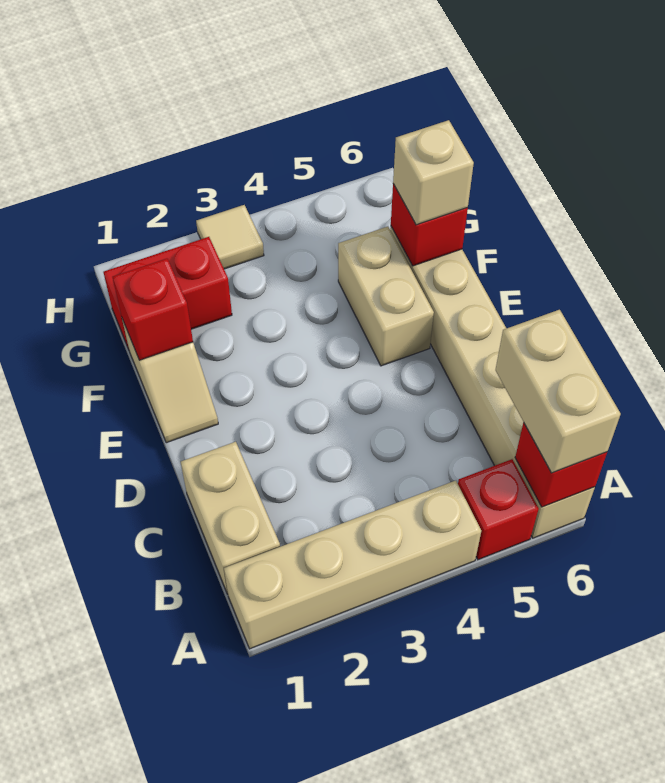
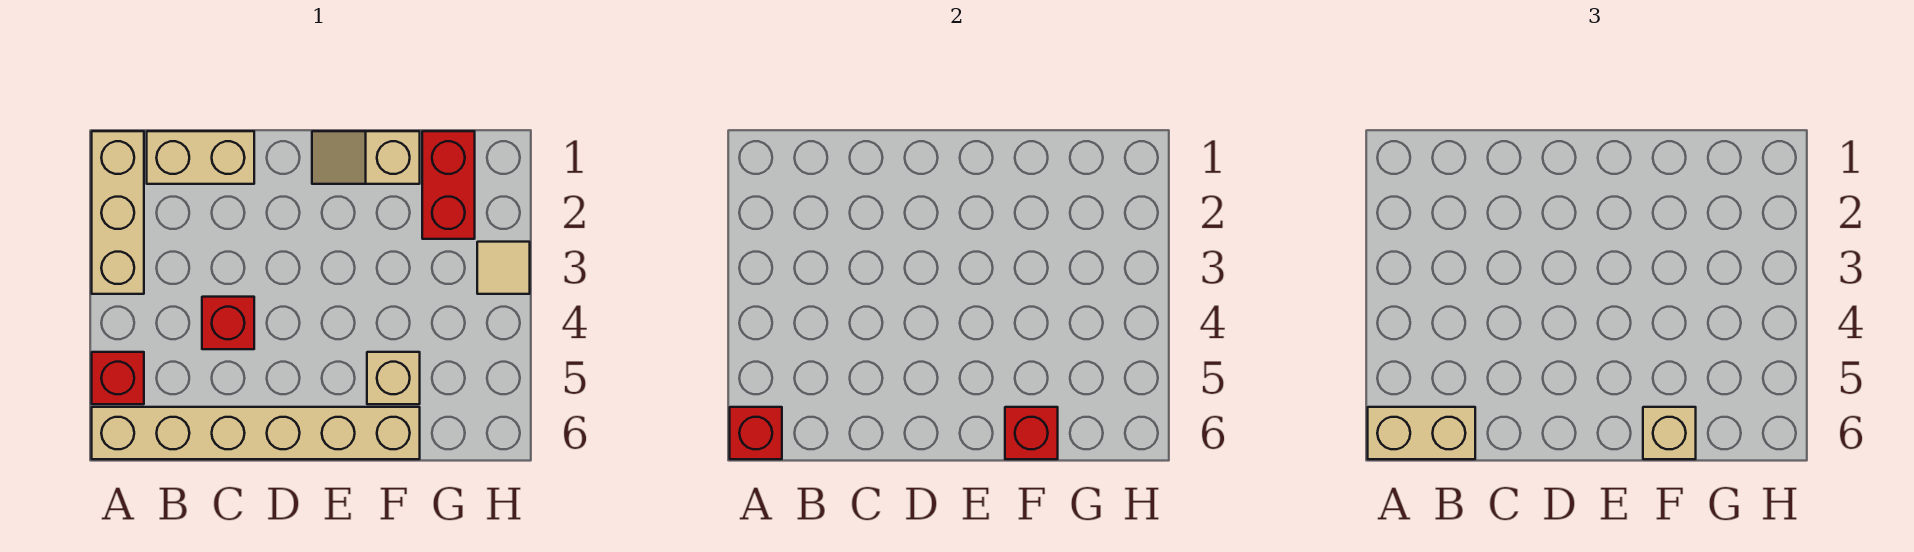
tan 1x4 brick [224,481,481,649] -> tan 1x3 brick [92,131,144,294]
tan 1x2 brick [338,227,434,366] -> tan 1x1 brick [367,352,420,404]
red 1x1 brick [113,259,193,360] -> red 1x1 brick moved to [202,297,254,349]

